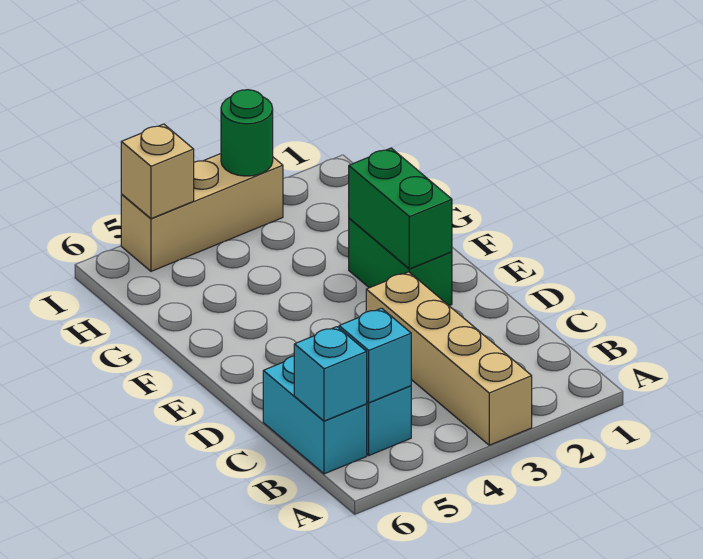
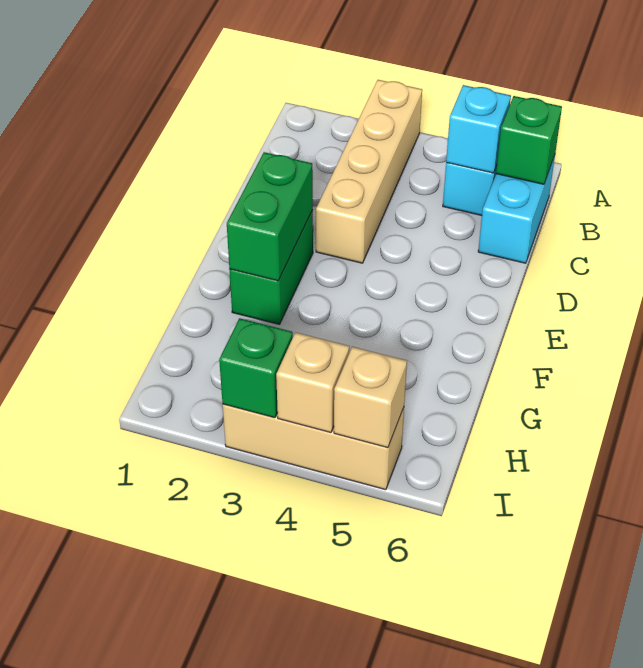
cyan 1x1 brick [294,327,367,421] -> green 1x1 brick [496,96,562,184]
green 1x1 round brick [221,90,273,176] -> green 1x1 brick [219,318,293,418]
none -> tan 1x1 brick [276,332,349,433]

